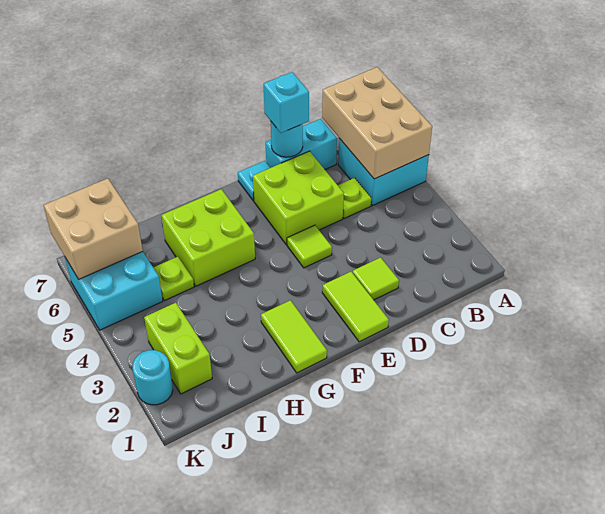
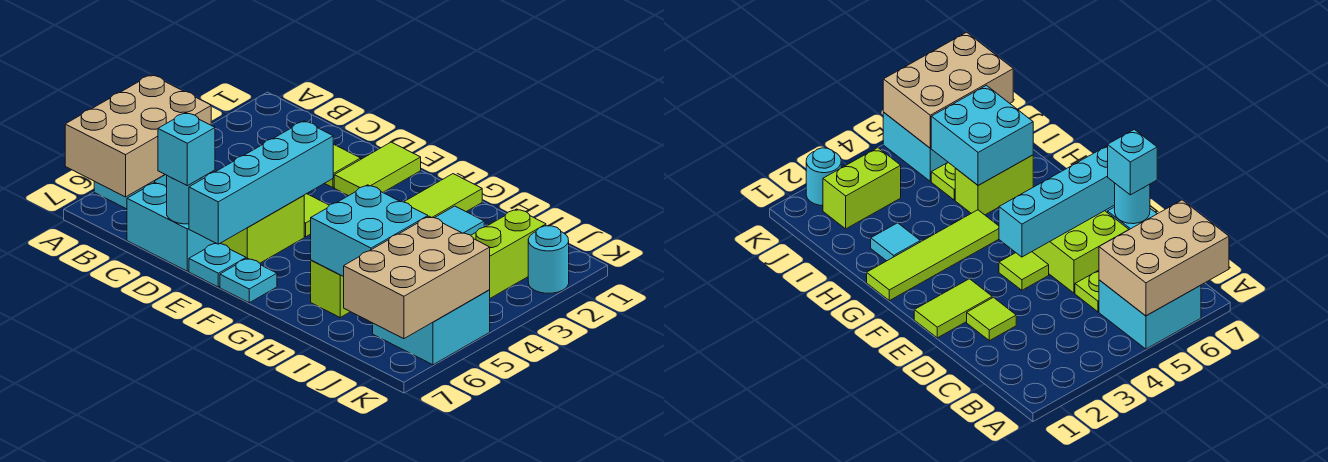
none -> cyan 1x4 brick [189,121,333,244]
none -> cyan 1x1 plate [220,258,277,303]
lime 1x2 tile [261,300,327,373] -> lime 1x4 tile [404,174,482,218]
lime 2x2 brick [162,189,255,286] -> lime 1x2 brick [311,260,350,317]
none -> cyan 1x1 tile [435,206,484,235]
none -> cyan 2x2 brick [311,185,428,277]
tan 2x2 brick [44,178,143,279] -> tan 2x3 brick [344,216,490,339]

